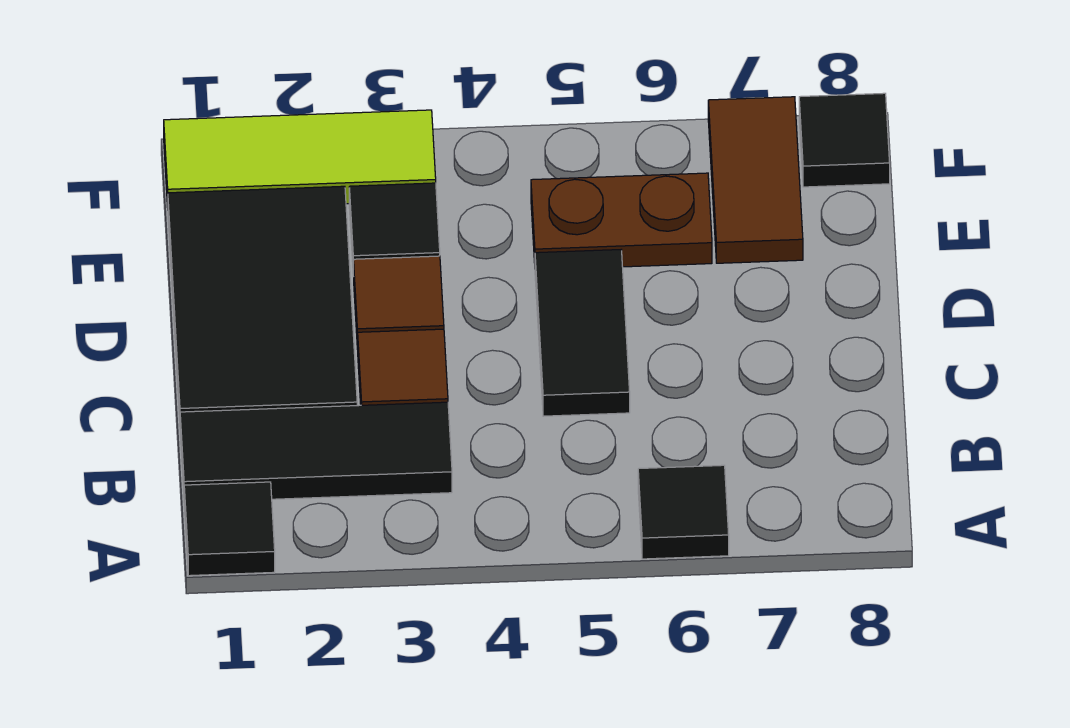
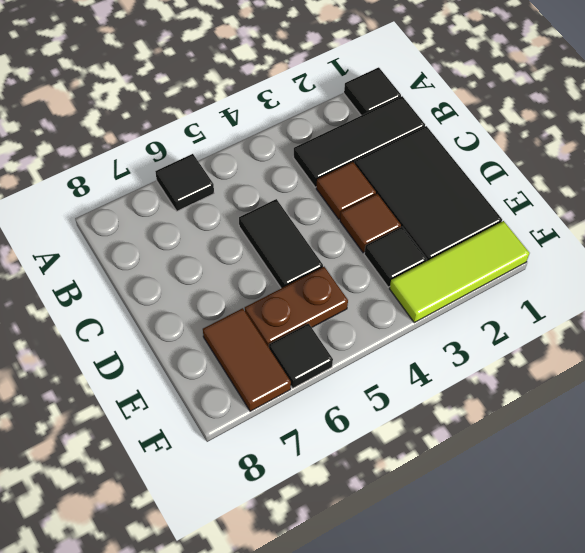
black 1x1 tile [799,93,890,187] -> black 1x1 tile moved to [269,324,333,388]

